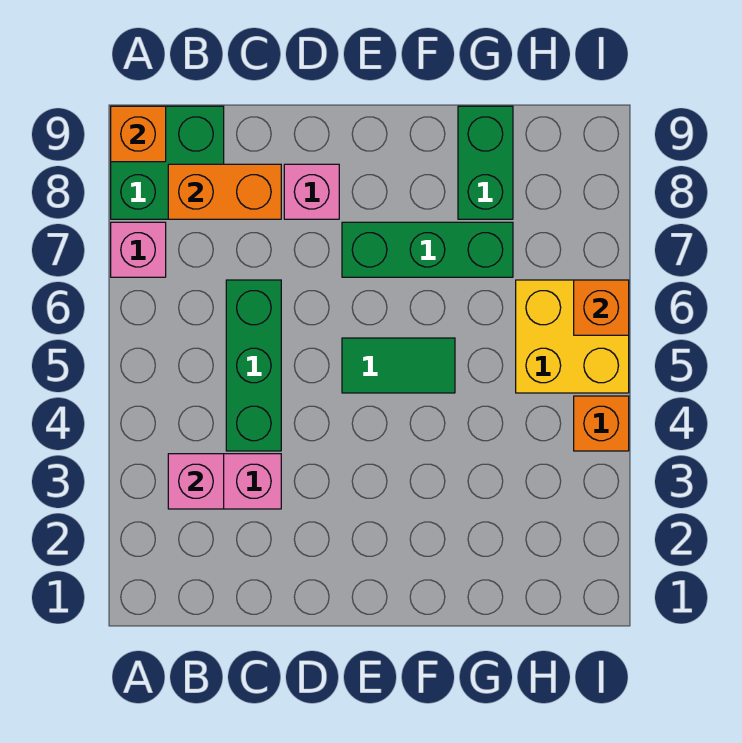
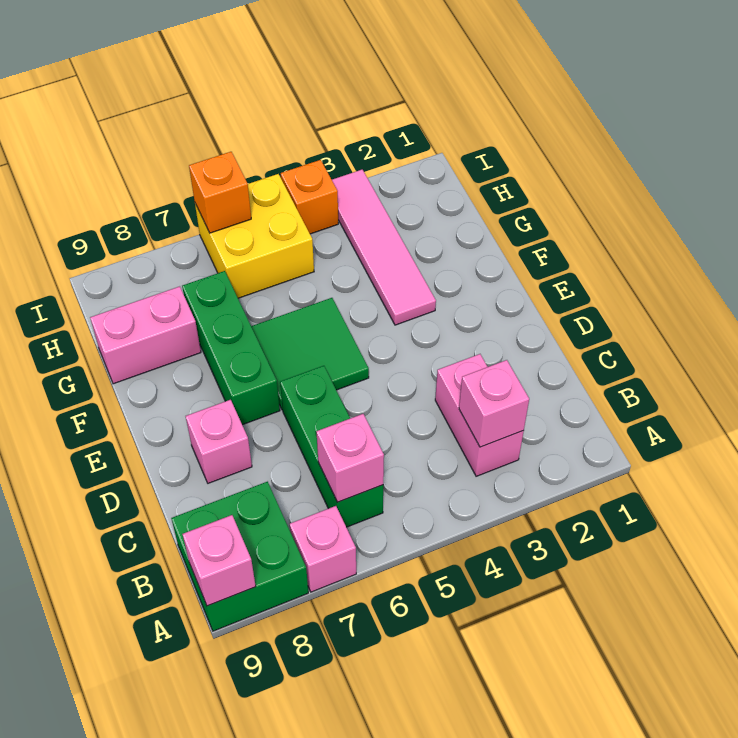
orange 1x1 brick [111,106,166,162] -> pink 1x1 brick [182,515,256,606]
none -> pink 1x1 brick [316,414,384,502]
orange 1x2 brick [168,164,281,219] -> none
green 1x3 brick [226,280,281,451] -> green 1x3 brick turned to [280,366,383,527]
green 1x2 tile [342,338,455,393] -> green 2x2 tile [251,298,369,410]
none -> pink 1x4 tile [332,170,436,325]
green 1x2 brick [458,106,513,219] -> pink 1x2 brick [90,286,201,384]

